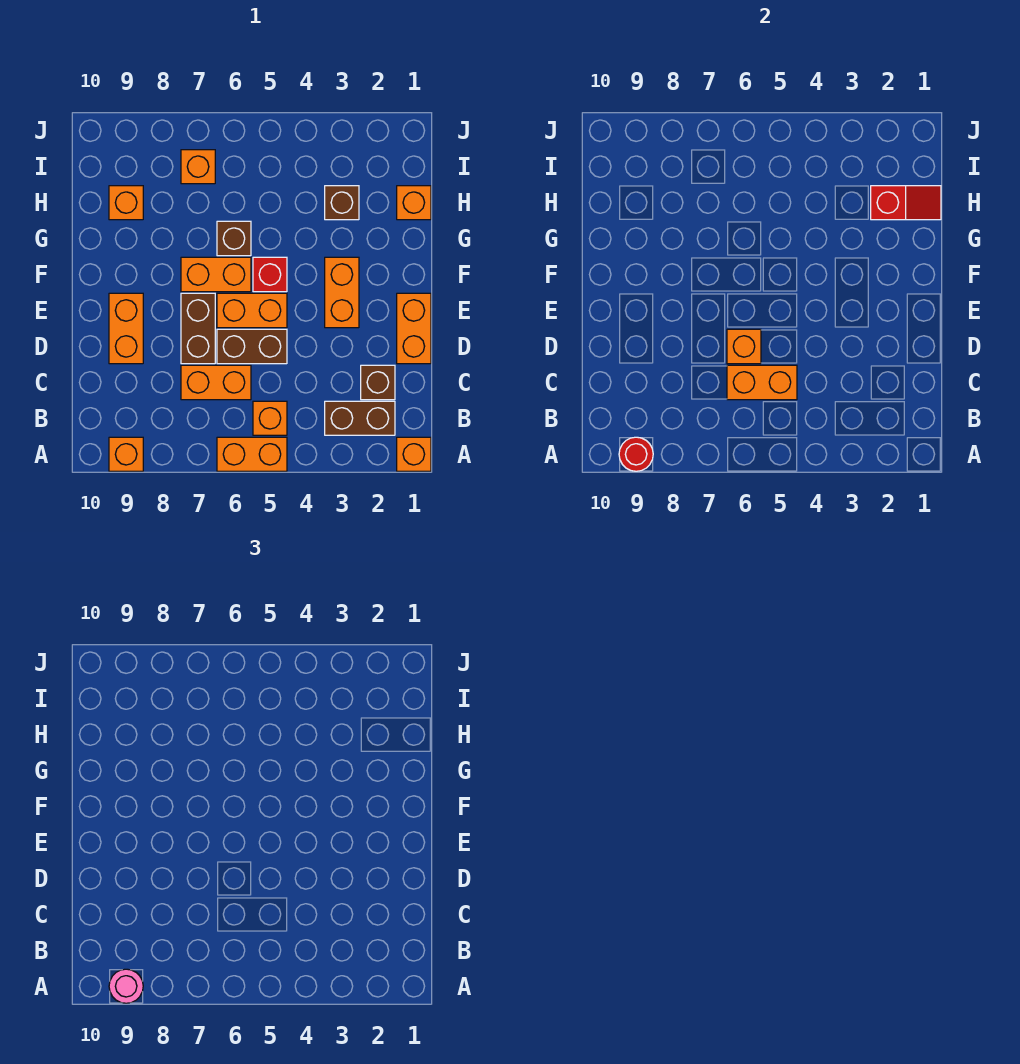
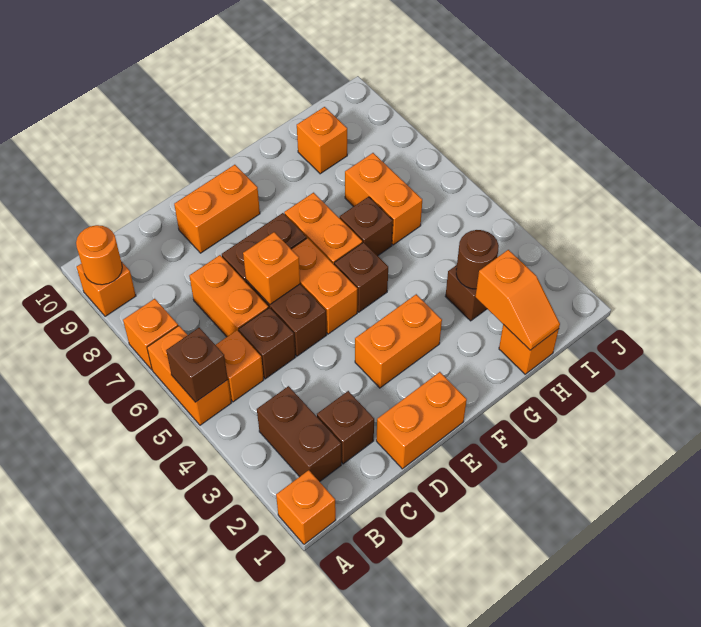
none -> brown 1x1 brick [166,327,228,402]
red 1x1 round brick [619,437,653,471] -> orange 1x1 round brick [76,225,122,285]
pink 1x1 round brick [109,969,143,1003] -> none
none -> brown 1x1 brick [239,308,295,379]
orange 1x2 brick [727,365,797,400] -> orange 1x2 brick moved to [345,153,422,245]
red 1x1 brick [253,257,287,292] -> brown 1x1 brick [334,242,388,312]
red 1x2 slope [871,186,941,220] -> orange 1x2 slope [475,250,560,350]
none -> brown 1x1 round brick [456,230,499,289]
orange 1x1 brick [181,150,215,184] -> orange 1x1 brick moved to [123,299,178,370]

